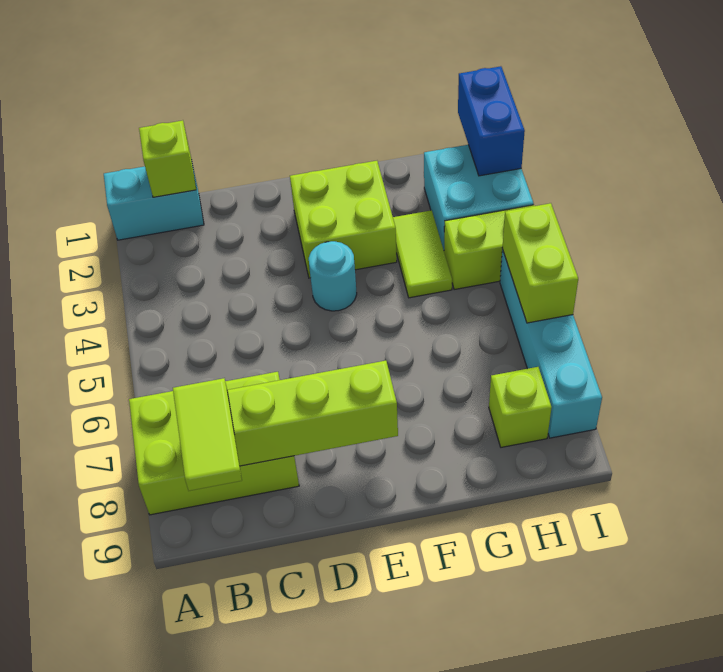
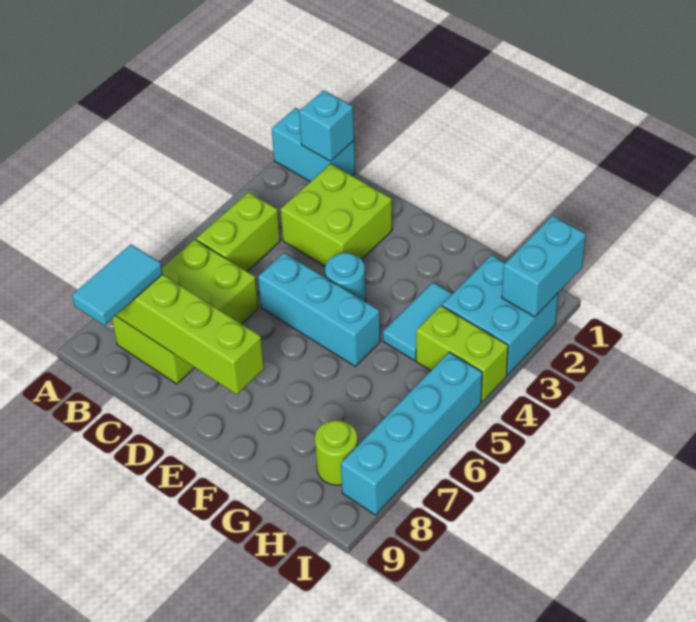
lime 2x3 brick [129,372,299,515] -> lime 2x3 brick turned to [112,240,258,384]
lime 1x1 brick [139,120,196,197] -> cyan 1x1 brick [299,90,354,161]
lime 1x2 tile [173,378,242,491] -> cyan 1x2 tile [72,244,163,325]
none -> cyan 1x3 brick [258,253,380,366]
lime 2x2 brick [290,161,397,278] -> lime 2x2 brick moved to [281,164,392,266]
lime 1x2 tile [393,210,452,298] -> cyan 1x2 tile [383,283,452,361]
lime 1x1 brick [489,367,552,447] -> lime 1x1 round brick [315,420,358,485]
blue 1x2 brick [458,66,525,176] -> cyan 1x2 brick [502,216,586,317]
lime 1x2 brick [502,203,578,323] -> lime 1x2 brick moved to [196,192,280,271]

